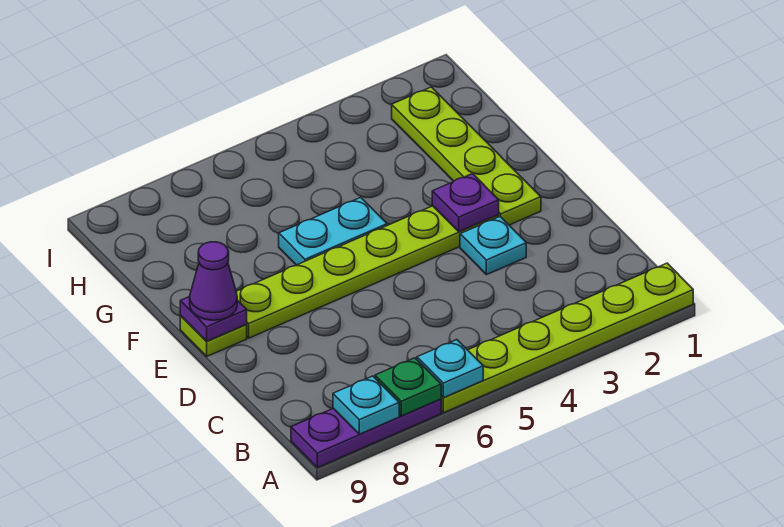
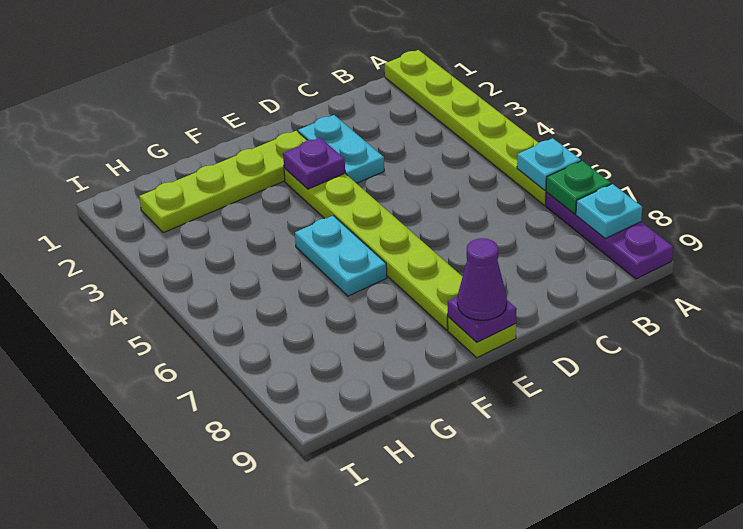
cyan 1x1 plate [460,217,526,275] -> cyan 1x2 plate [298,115,384,183]

